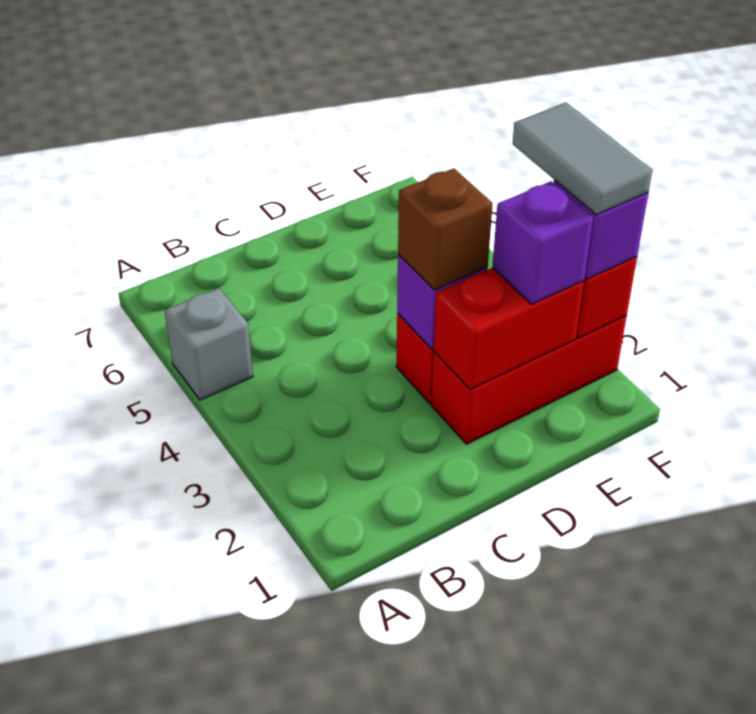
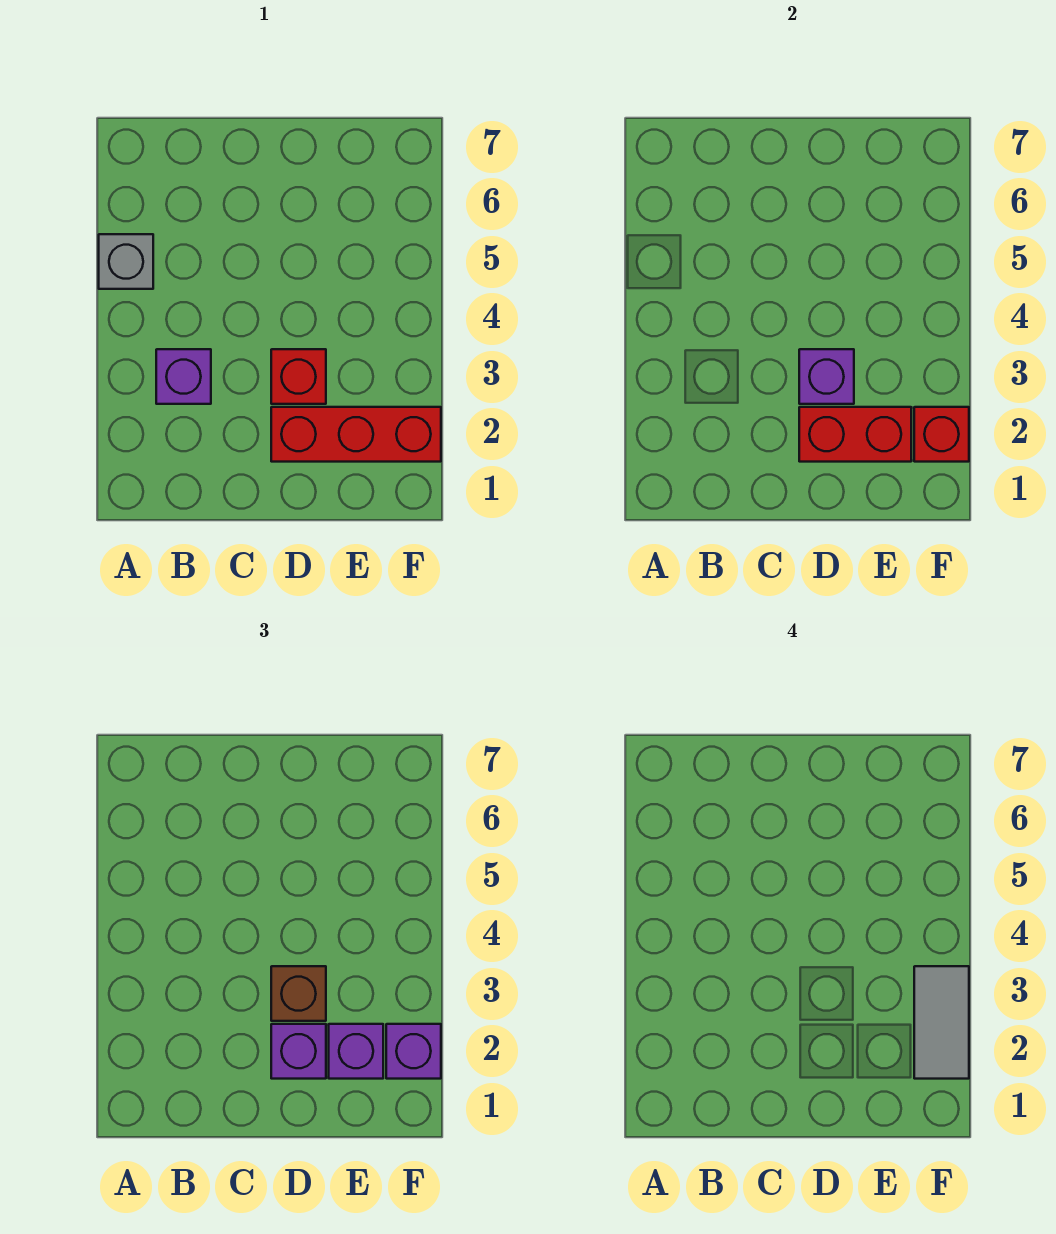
none -> purple 1x1 brick [156,349,211,404]
none -> purple 1x1 brick [271,1024,326,1079]

